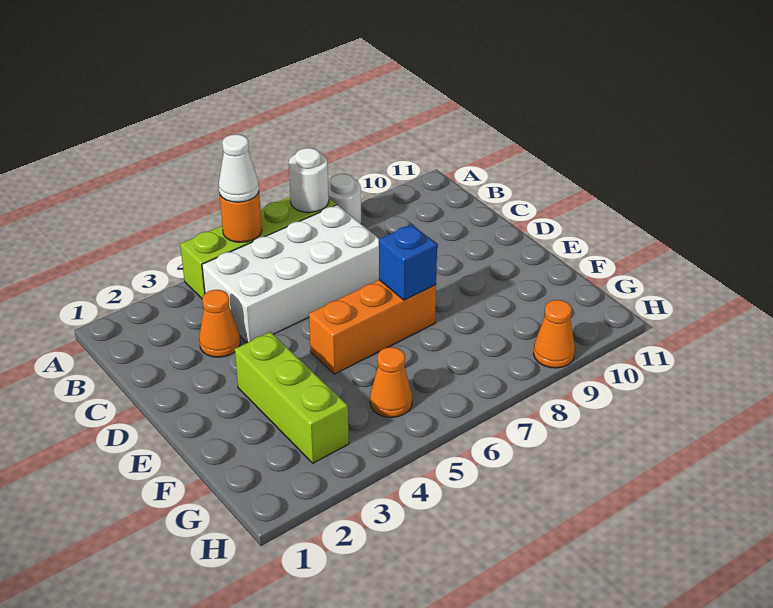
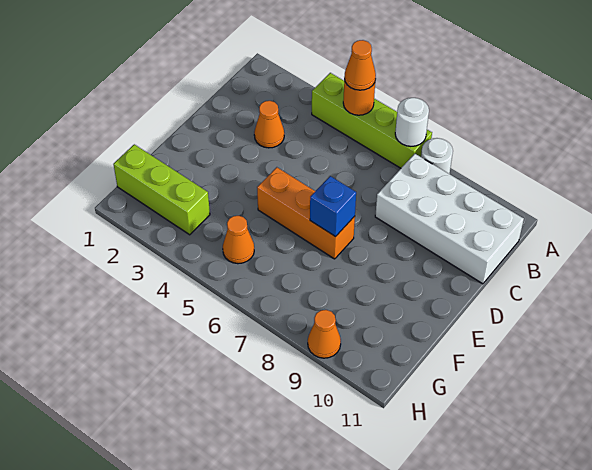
white 1x1 cone [219,134,259,202] -> orange 1x1 cone [344,40,376,90]
white 2x4 brick [202,205,379,343] -> white 2x4 brick moved to [375,154,524,284]
lime 1x3 brick [235,332,349,463] -> lime 1x3 brick turned to [113,144,210,235]

